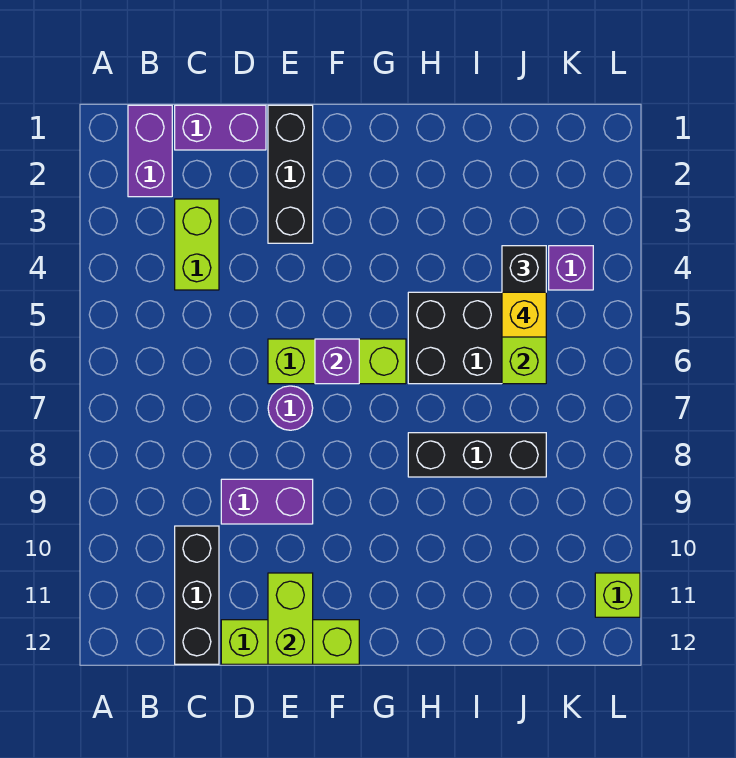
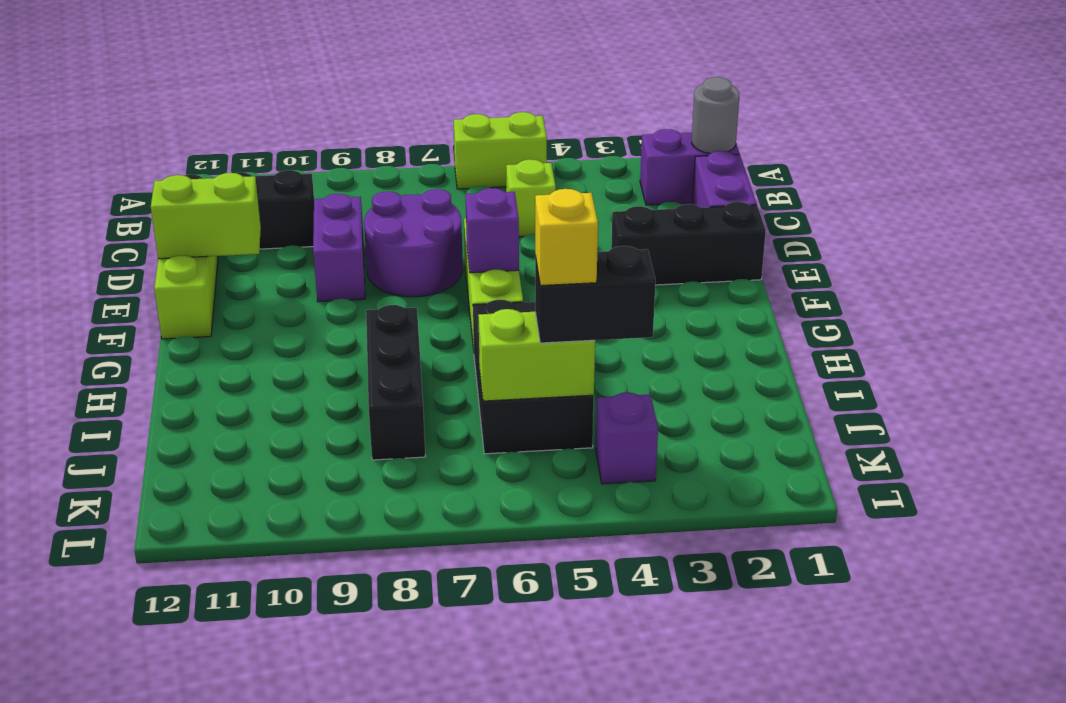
none -> grey 1x1 round brick [692,77,739,154]
lime 1x2 brick [175,199,219,290] -> lime 1x2 brick moved to [454,112,547,189]
purple 1x1 round brick [268,386,313,430] -> purple 2x2 round brick [364,189,463,297]
lime 1x1 brick [595,573,640,617] -> lime 1x1 brick moved to [506,159,556,237]

